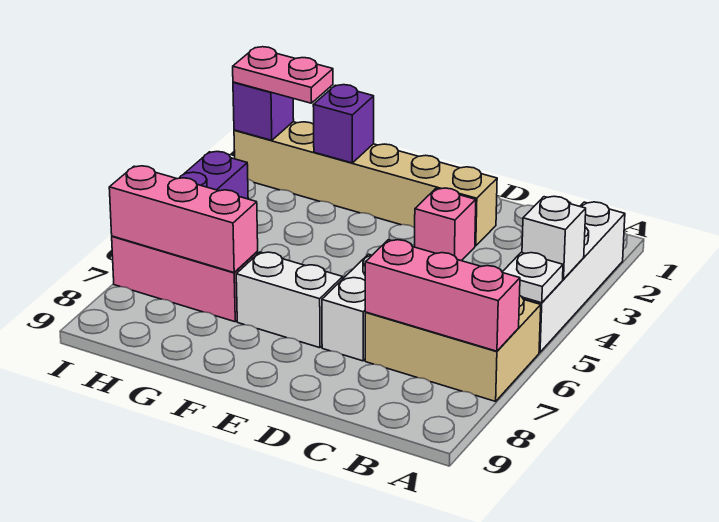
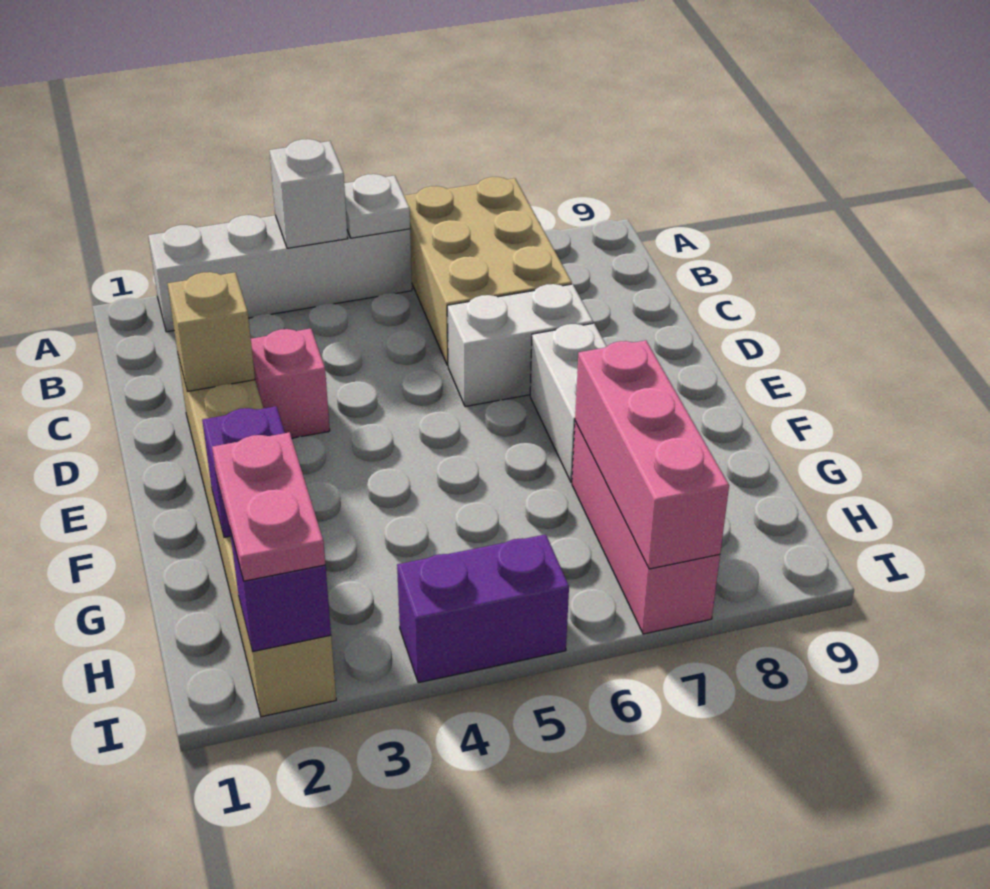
pink 1x3 brick [365,240,520,351] -> none
none -> tan 1x1 brick [168,272,255,392]

